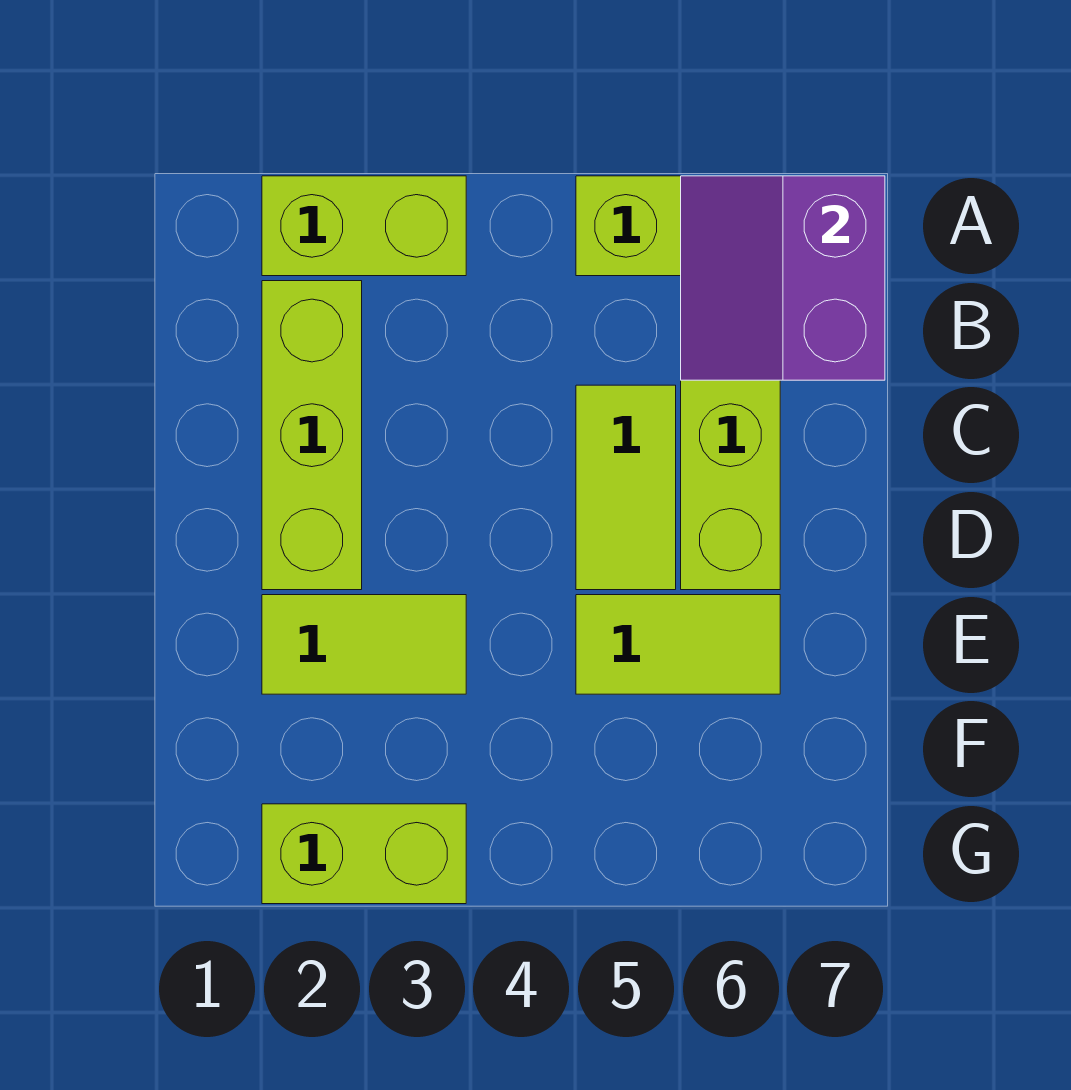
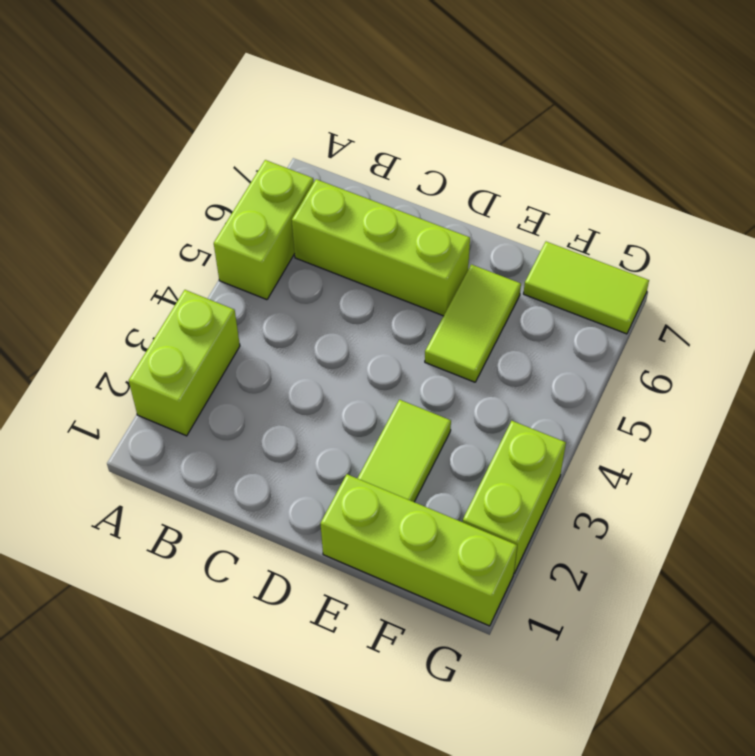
purple 2x2 slope [681,176,885,380] -> none
lime 1x3 brick [262,281,362,590] -> lime 1x3 brick moved to [320,474,517,626]
lime 1x2 tile [576,385,676,590] -> lime 1x2 tile moved to [524,242,649,334]

